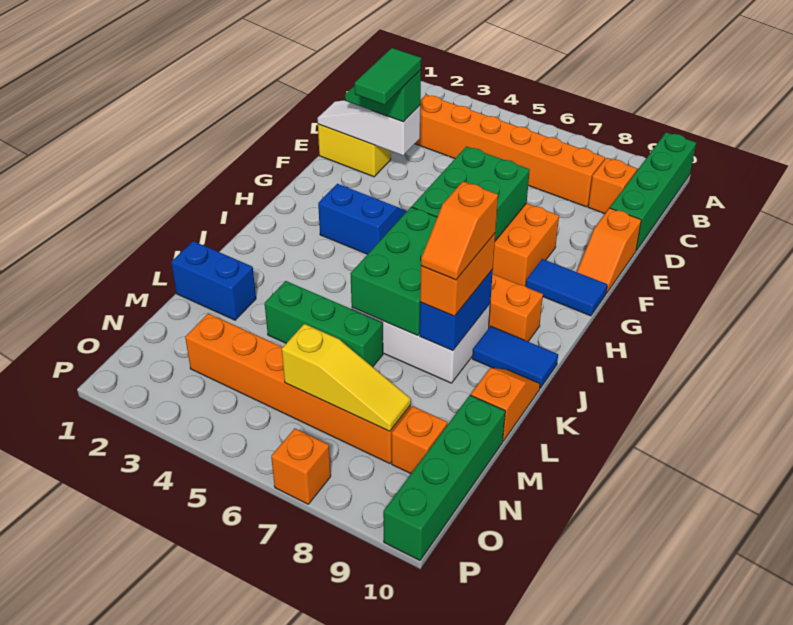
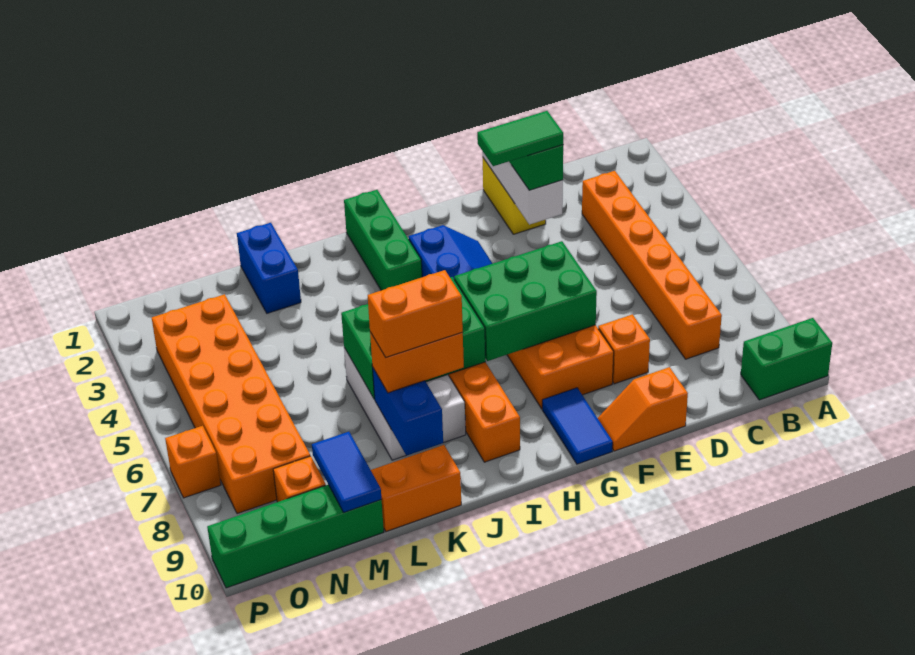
green 1x4 brick [610,132,696,251] -> green 1x2 brick [741,318,832,400]
orange 1x1 brick [588,158,637,214] -> orange 1x1 brick moved to [598,314,650,384]
blue 1x2 brick [420,269,493,351] -> blue 1x2 brick turned to [373,368,443,456]
orange 1x2 slope [421,181,498,280] -> orange 1x2 brick [368,270,463,357]
blue 1x2 tile [472,326,558,388] -> blue 1x2 tile moved to [312,432,381,512]
orange 1x2 slope [471,368,540,441] -> orange 1x2 brick [371,445,461,532]
green 1x3 brick [265,281,383,367] -> green 1x3 brick moved to [344,190,422,290]
orange 1x6 brick [185,314,411,464] -> orange 2x6 brick [152,294,310,514]
yellow 1x3 slope [282,324,411,431] -> none

